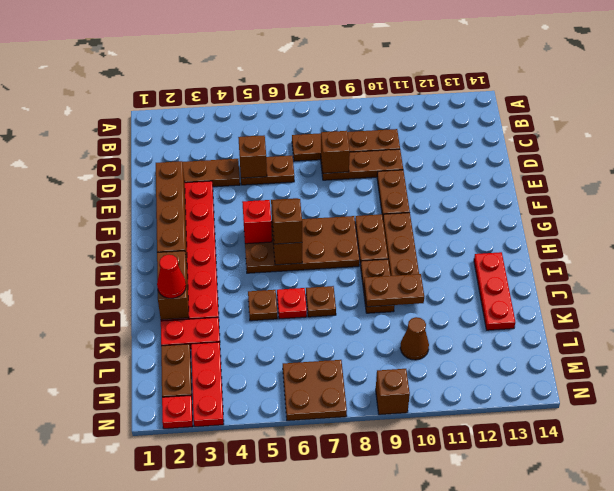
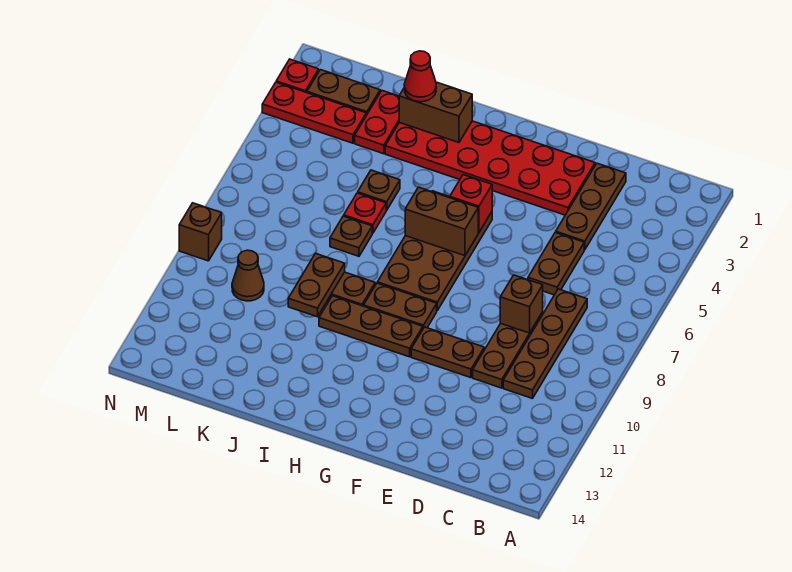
brown 1x1 brick [238,136,267,178] -> none
brown 1x4 brick [156,161,187,263] -> none
brown 1x1 brick [272,199,302,244] -> none
red 1x3 plate [474,252,515,330] -> none
brown 2x2 plate [283,360,347,421] -> none

